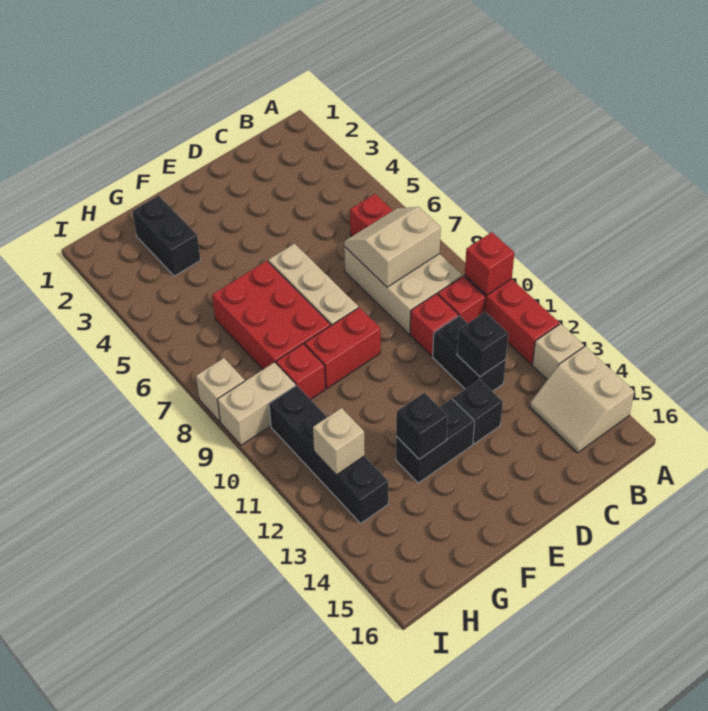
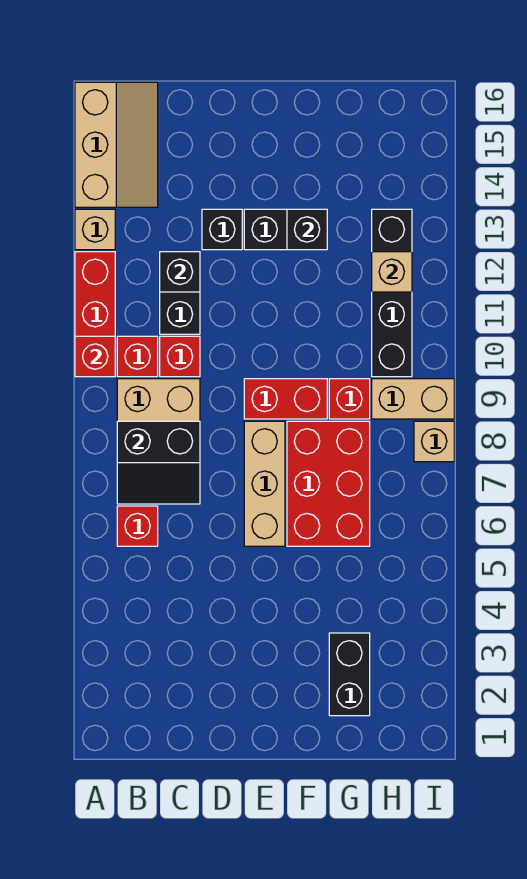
tan 2x2 slope [530,346,634,453] -> tan 2x3 slope [75,82,158,207]
tan 2x2 slope [344,207,441,287] -> black 2x2 slope [117,421,200,504]

